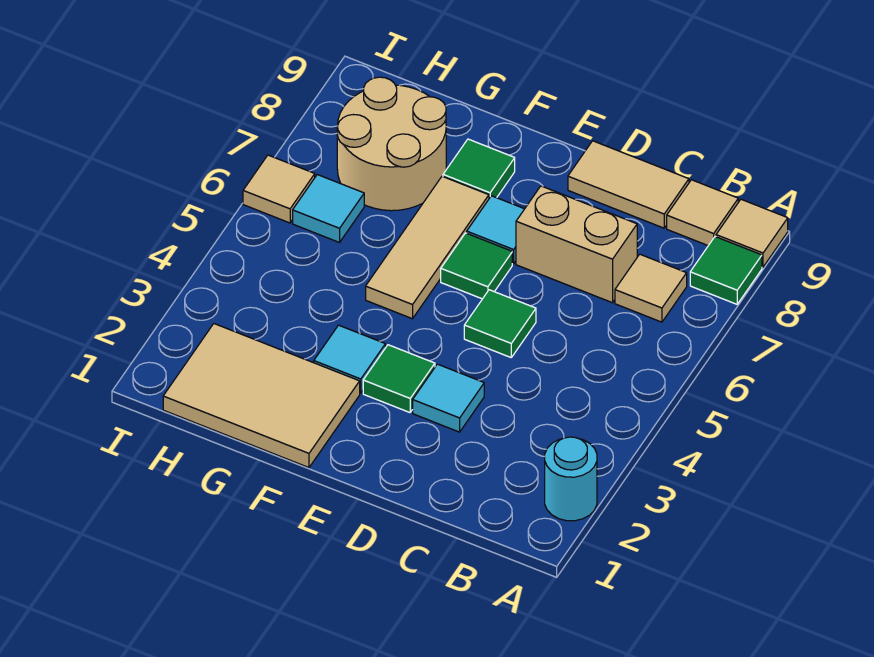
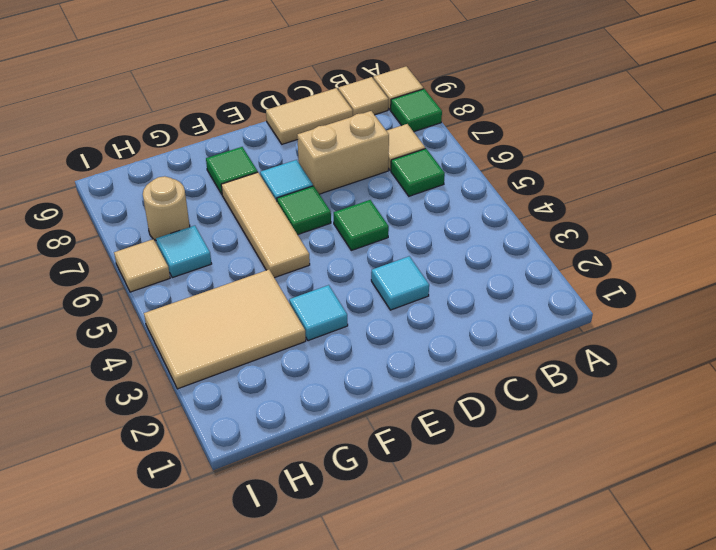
cyan 1x1 round brick [545,437,597,521] -> none
green 1x1 tile [363,345,435,413] -> green 1x1 tile moved to [391,149,445,196]
tan 2x3 tile [163,324,360,468] -> tan 2x3 tile moved to [144,270,306,389]
tan 2x2 round brick [337,77,446,211] -> tan 1x1 round brick [143,176,190,240]

